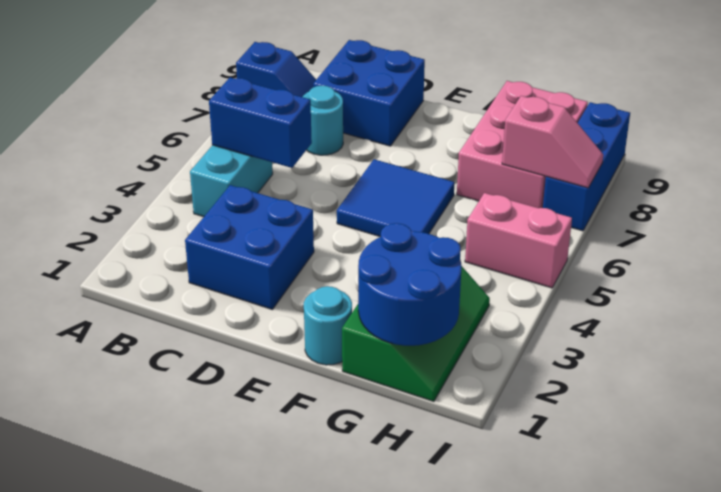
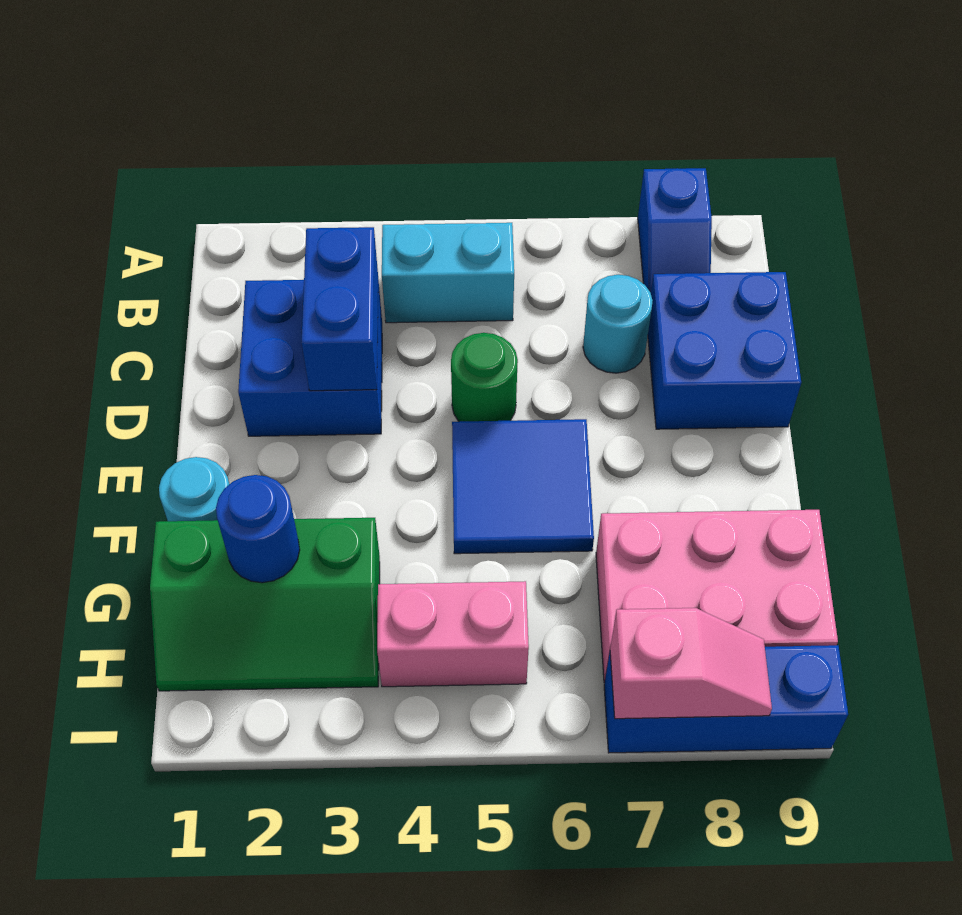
blue 1x2 brick [209,77,312,168] -> blue 1x2 brick moved to [302,227,378,391]
none -> green 1x1 round brick [451,333,518,422]
blue 2x2 round brick [358,223,461,346] -> blue 1x1 round brick [216,475,300,583]
pink 1x2 brick [465,193,572,288] -> pink 1x2 brick turned to [377,581,529,687]
pink 1x2 slope [502,96,603,188] -> pink 1x2 slope turned to [610,608,772,719]

